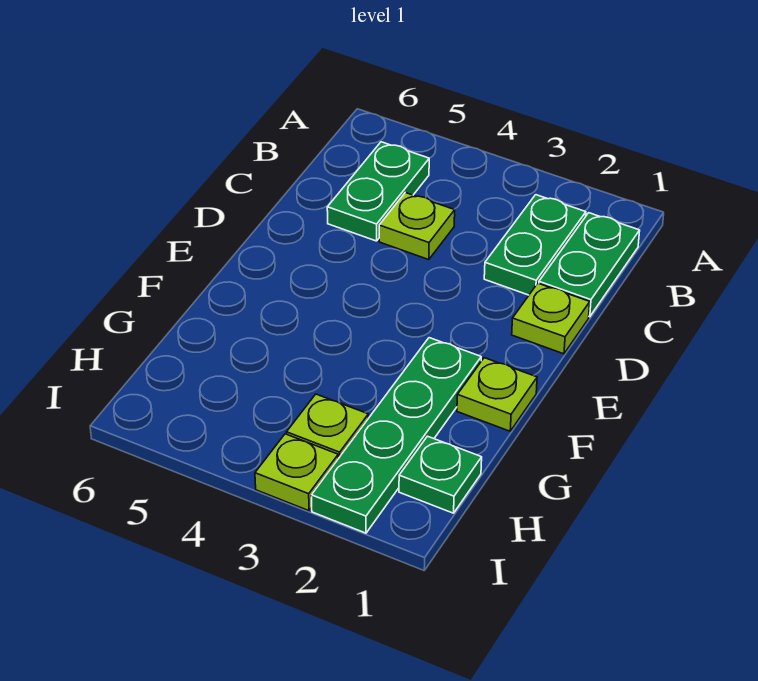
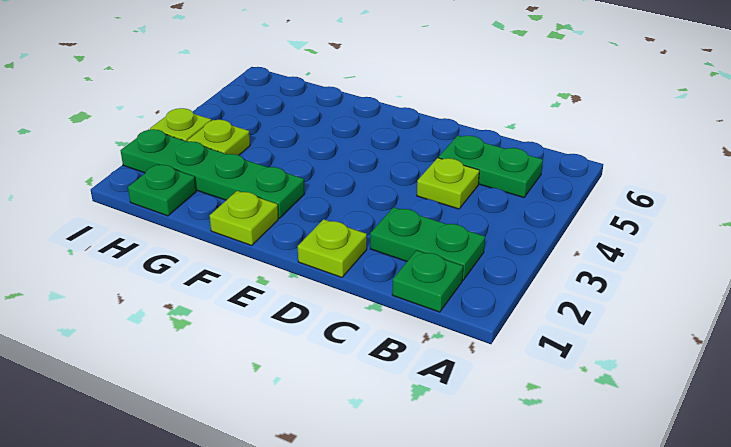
green 1x2 plate [539,213,640,317] -> green 1x1 plate [392,250,463,312]

